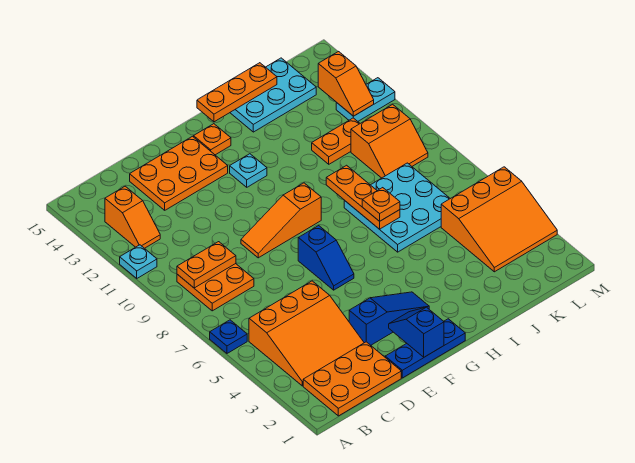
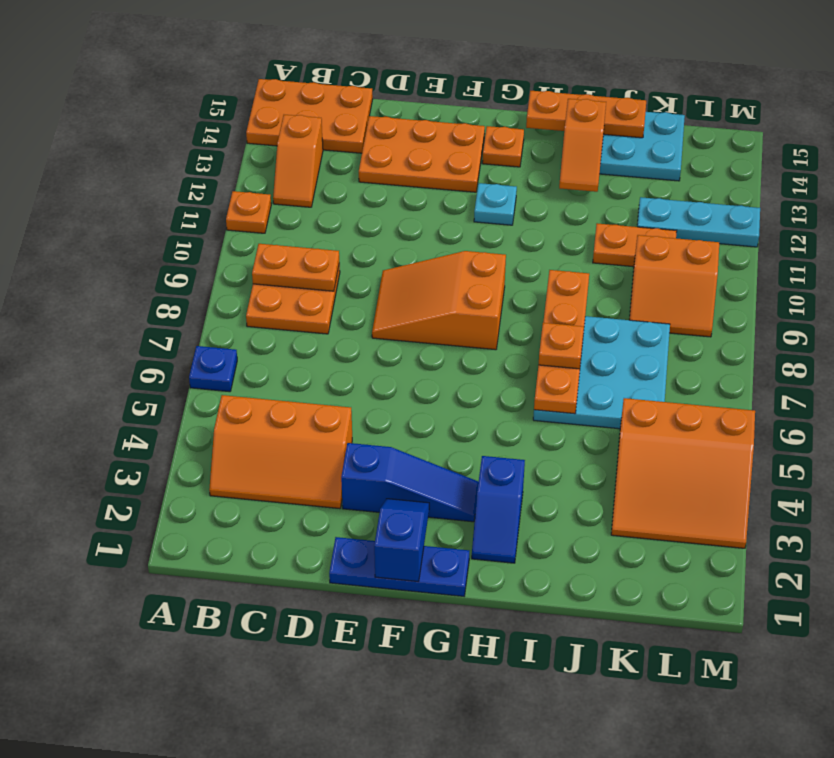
cyan 1x1 plate [120,245,157,278] -> orange 1x1 plate [226,191,271,233]
orange 2x3 plate [303,342,401,416] -> orange 2x3 plate moved to [246,79,373,153]
orange 3x3 slope [249,281,364,386] -> orange 2x3 slope [209,395,352,509]
orange 1x3 slope [241,183,321,258] -> orange 2x3 slope [372,251,506,350]
blue 1x2 slope [298,226,354,290] -> blue 1x2 slope moved to [472,456,525,563]
orange 1x3 plate [326,165,400,229] -> orange 1x4 plate [534,270,589,414]
cyan 1x2 plate [336,78,395,121] -> cyan 1x3 plate [637,197,760,247]
orange 1x2 slope [318,51,374,116] -> orange 1x2 slope moved to [559,99,606,192]

